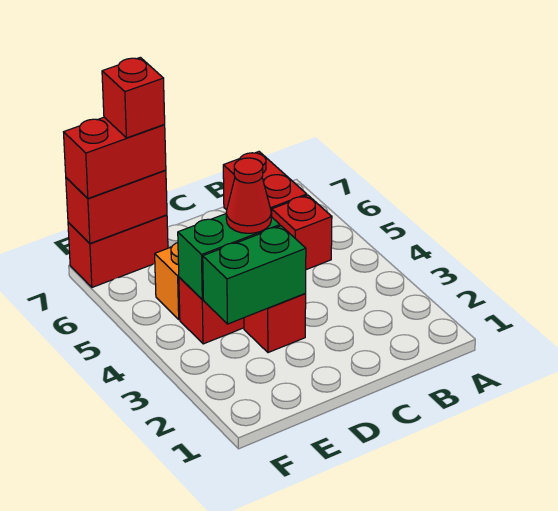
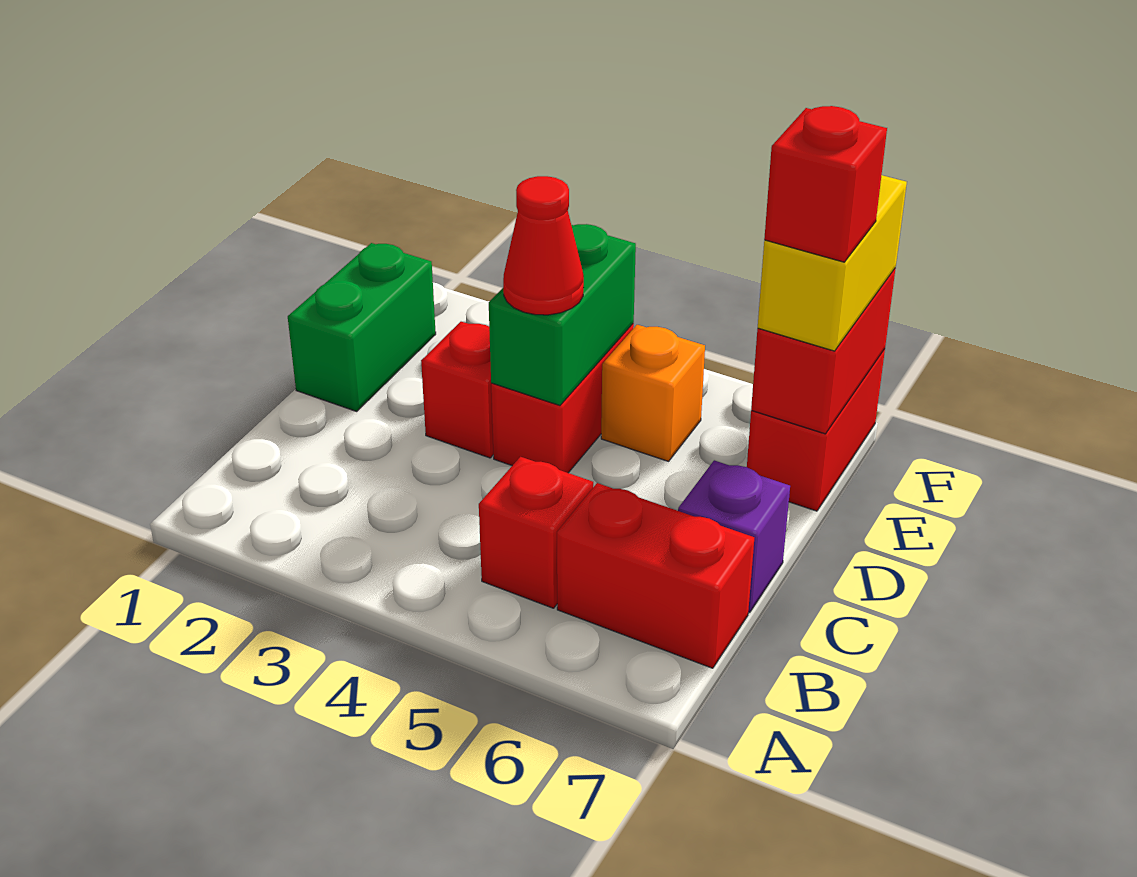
none -> purple 1x1 brick [678,460,790,612]
green 1x2 brick [203,226,306,324] -> green 1x2 brick moved to [288,243,436,411]
red 1x2 brick [64,117,166,198] -> yellow 1x2 brick [758,175,907,351]

